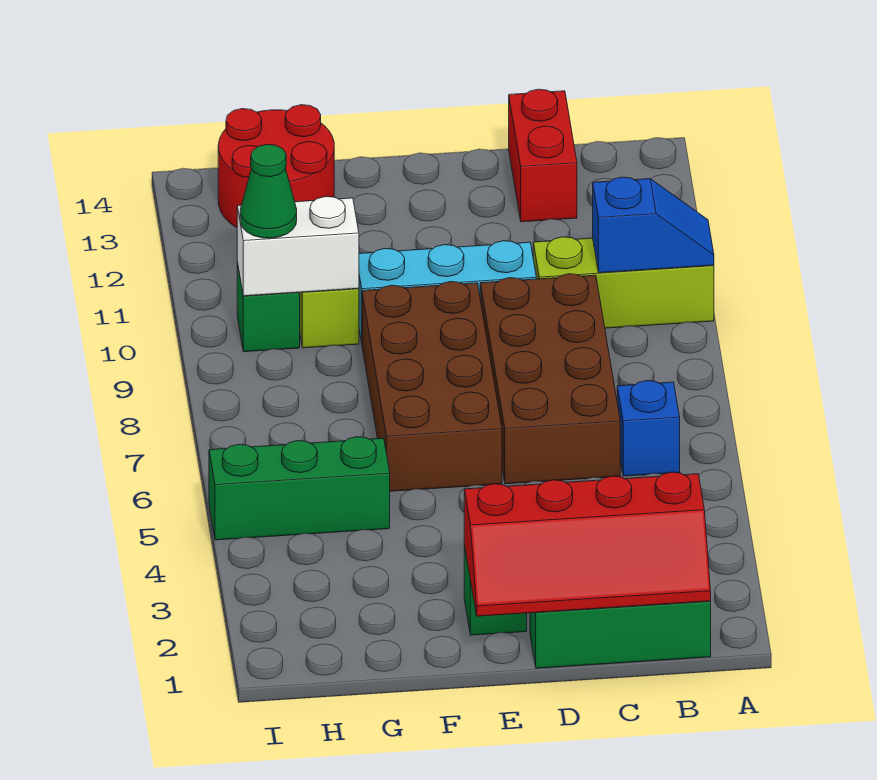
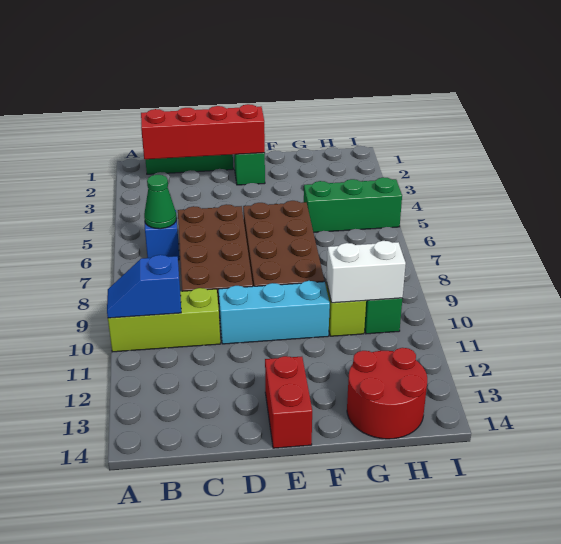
red 1x2 brick [509,89,577,222] -> red 1x2 brick moved to [265,356,312,448]
green 1x1 cone [240,144,297,238] -> green 1x1 cone moved to [144,175,177,229]

